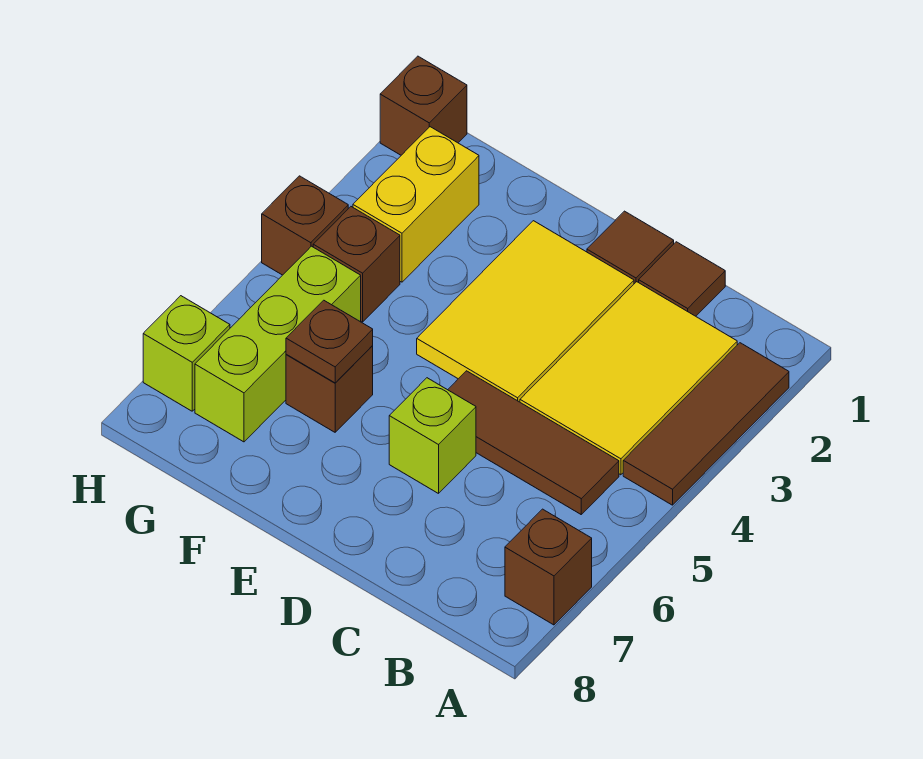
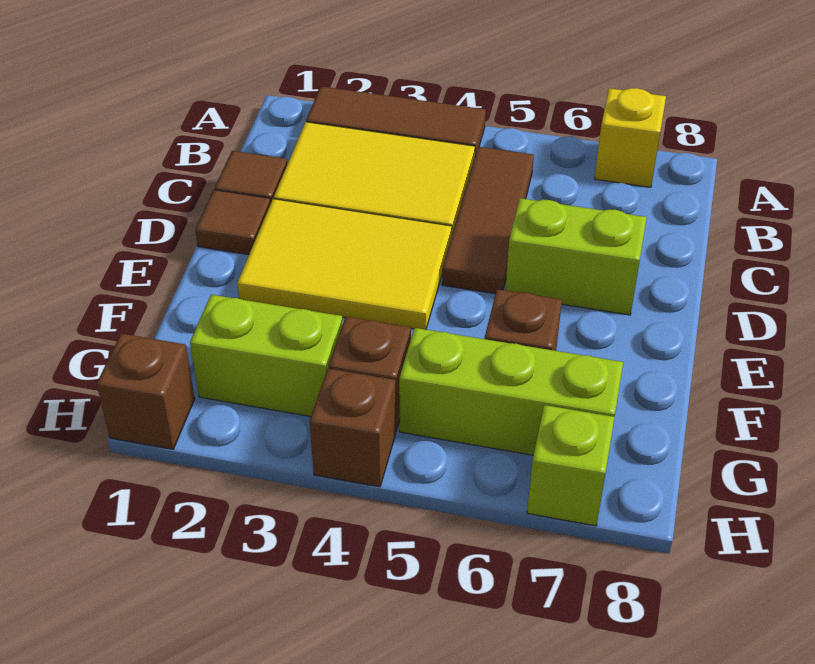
brown 1x1 brick [505,509,592,625] -> yellow 1x1 brick [595,88,666,187]
lime 1x1 brick [389,378,476,494] -> lime 1x2 brick [505,198,647,315]
brown 1x1 plate [286,300,373,383] -> none
yellow 1x2 brick [353,127,479,282] -> lime 1x2 brick [190,295,343,417]

